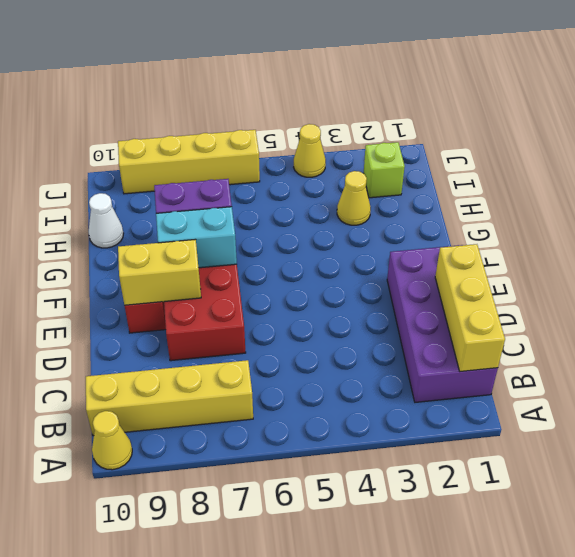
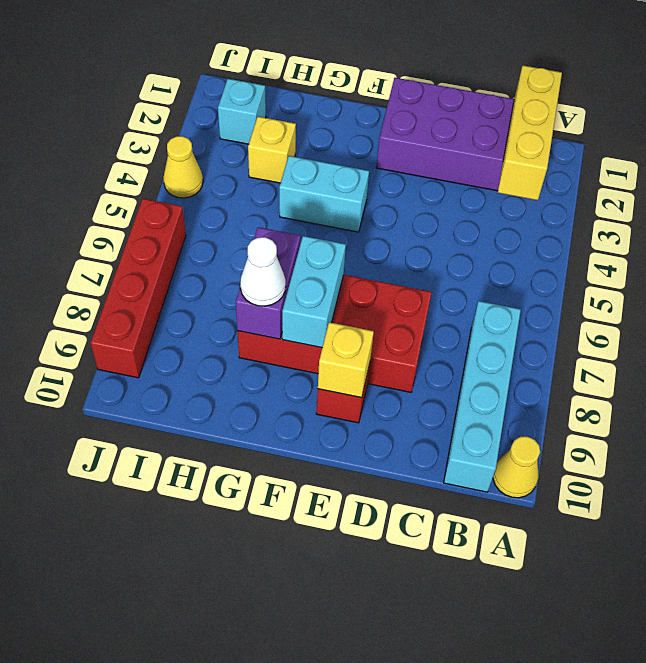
yellow 1x3 brick [435,244,505,372] -> yellow 1x3 brick turned to [498,65,562,200]
yellow 1x4 brick [86,360,253,436] -> cyan 1x4 brick [444,301,521,492]
yellow 1x2 brick [118,239,201,305] -> yellow 1x1 brick [318,322,374,398]
none -> cyan 1x2 brick [279,156,369,232]
yellow 1x1 cone [337,171,371,225] -> yellow 1x1 brick [248,117,296,183]
white 1x1 cone [88,193,124,248] -> white 1x1 cone moved to [240,237,286,306]
lime 1x1 brick [364,142,405,198] -> cyan 1x1 brick [218,79,266,144]
yellow 1x4 brick [118,130,260,194] -> red 1x4 brick [91,199,186,378]

